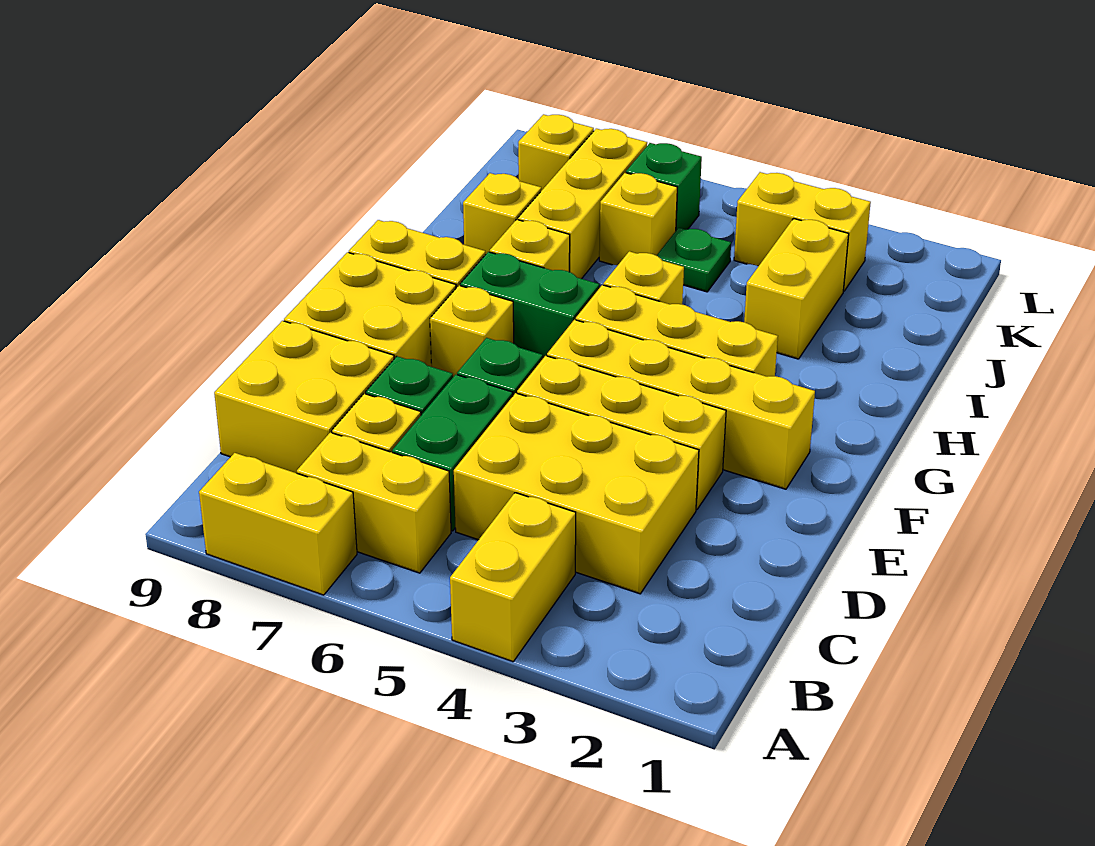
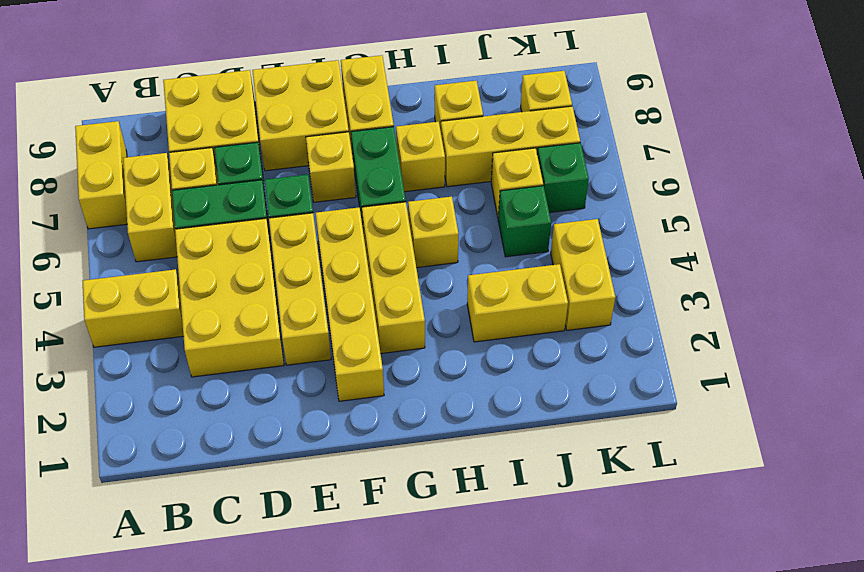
green 1x1 plate [657,228,731,292] -> green 1x1 brick [498,186,551,257]

